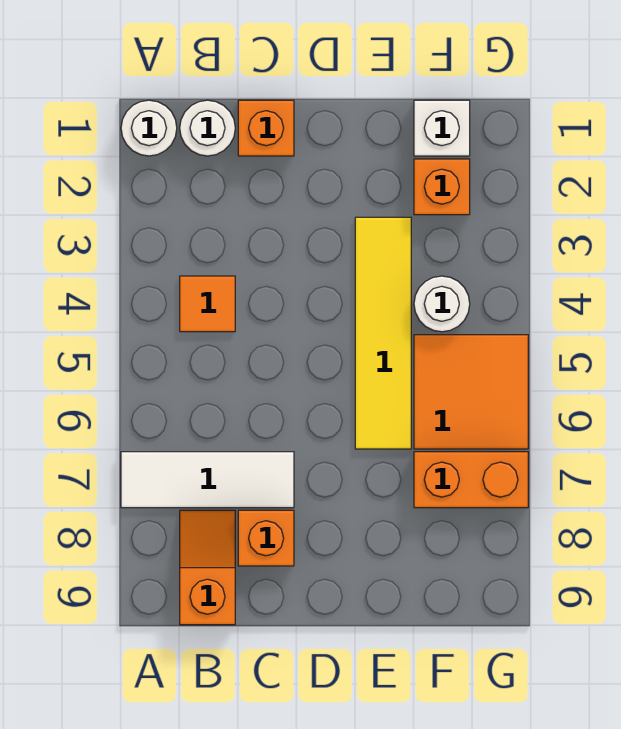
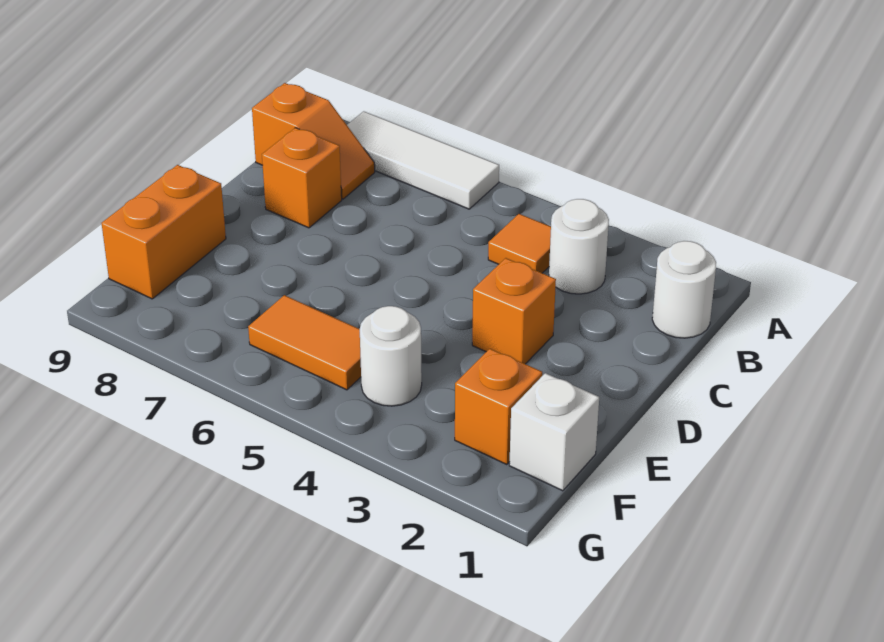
white 1x1 round brick [121,100,177,156] -> white 1x1 round brick moved to [549,199,609,294]
white 1x3 tile [121,452,294,508] -> white 1x3 tile turned to [347,111,499,209]
orange 1x1 brick [238,100,294,156] -> orange 1x1 brick moved to [472,258,556,364]
yellow 1x4 tile [355,217,411,449] -> none
orange 2x2 tile [414,335,528,449] -> orange 1x2 tile [248,295,361,390]
orange 1x2 brick [414,452,528,508] -> orange 1x2 brick moved to [102,165,226,299]

